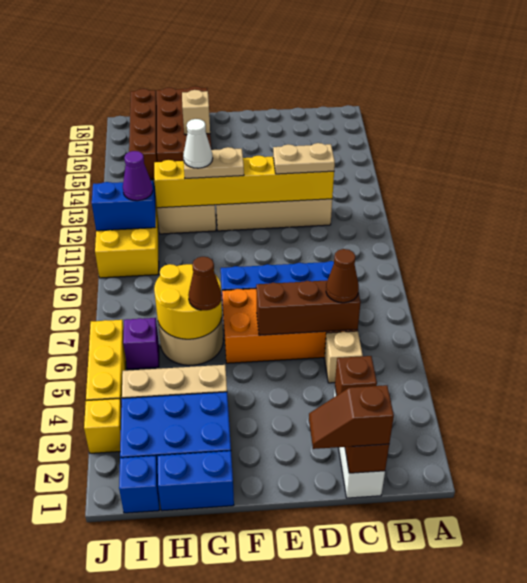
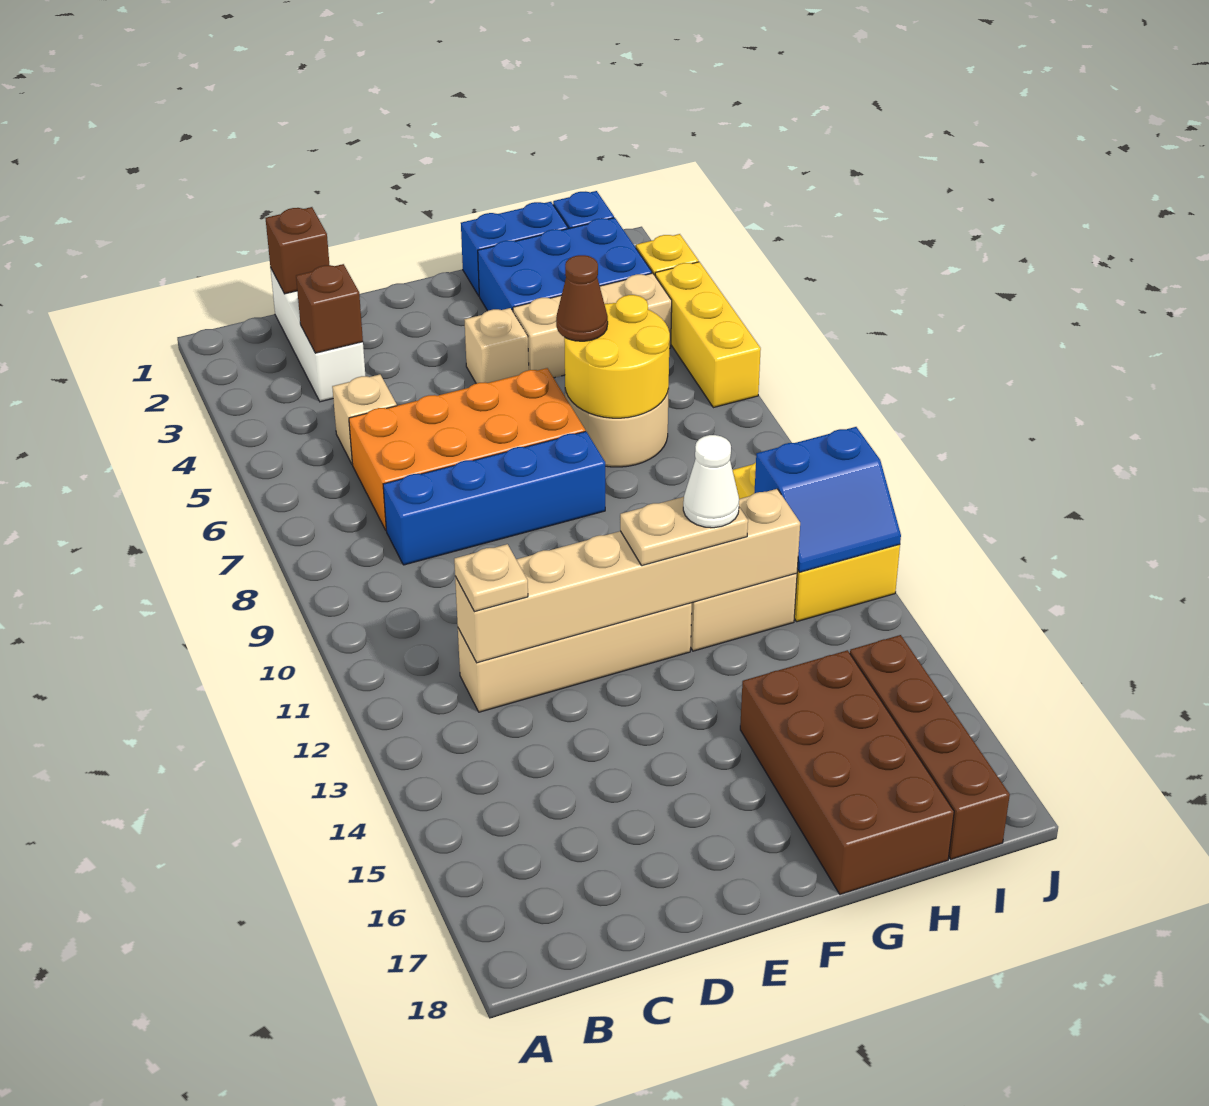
brown 1x2 slope [309,385,394,449] -> none
brown 1x3 brick [256,280,361,335] -> none
brown 1x1 cone [326,249,359,303] -> none
yellow 1x6 brick [154,156,334,208] -> tan 1x6 brick [455,489,800,663]
tan 1x2 plate [273,143,335,174] -> tan 1x1 plate [454,544,528,612]
tan 1x1 brick [182,90,210,135] -> tan 1x1 brick moved to [464,308,529,383]
purple 1x1 brick [123,318,159,369] -> none
purple 1x1 cone [123,151,153,201] -> none

